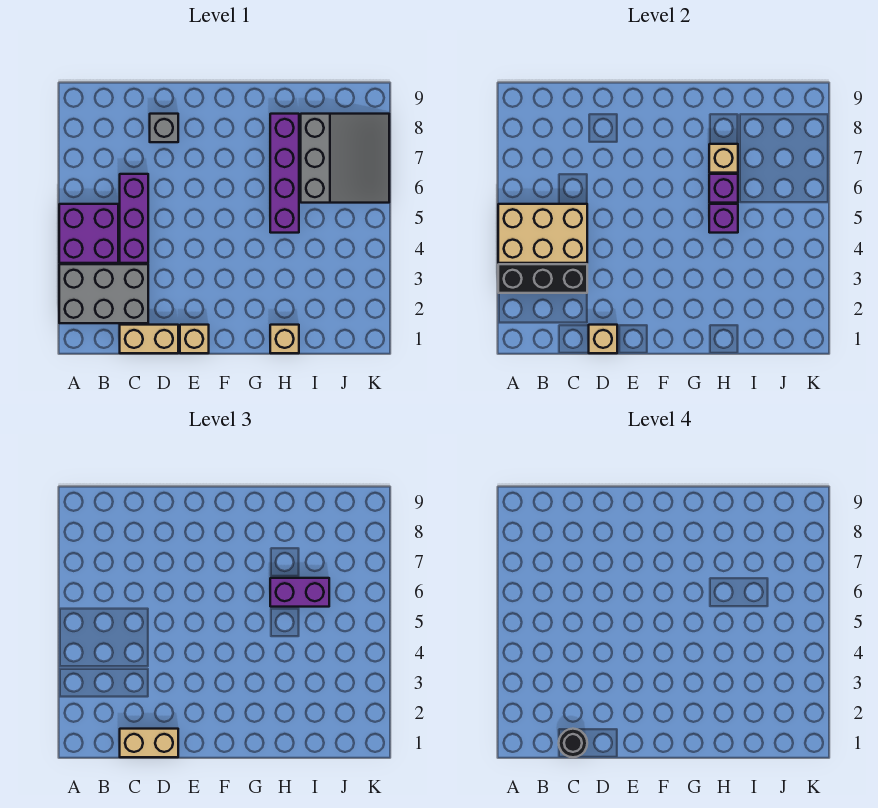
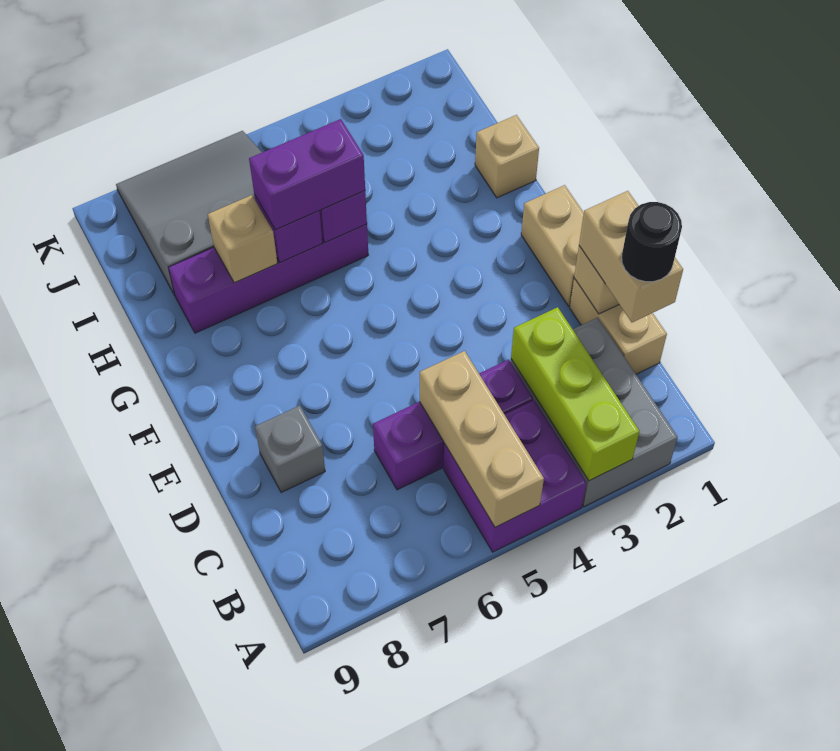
black 1x3 brick [498,264,587,293] -> lime 1x3 brick [511,307,639,481]
tan 2x3 brick [498,204,587,263] -> tan 1x3 brick [420,351,544,527]
tan 1x1 brick [180,325,209,353] -> tan 1x2 brick [521,185,584,306]
purple 1x2 brick [270,578,329,607] -> purple 1x2 brick turned to [249,119,365,230]

